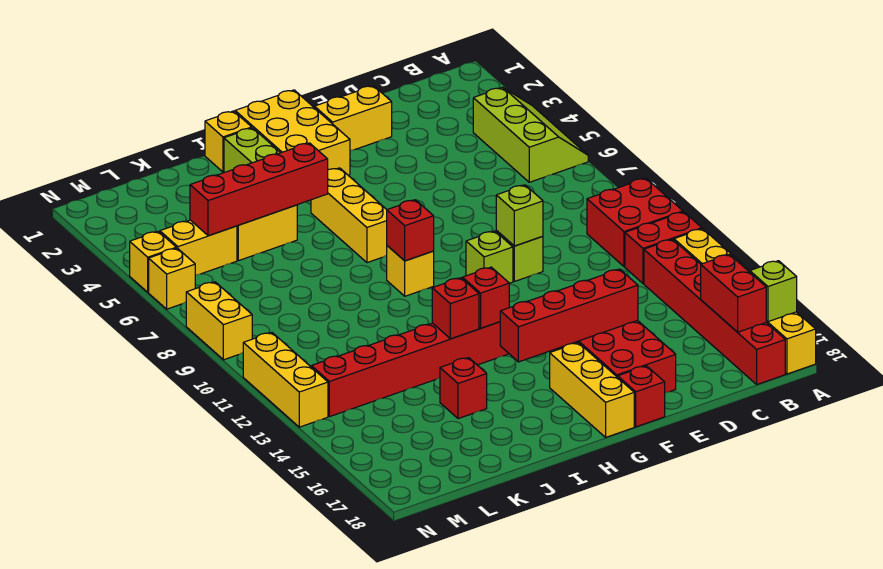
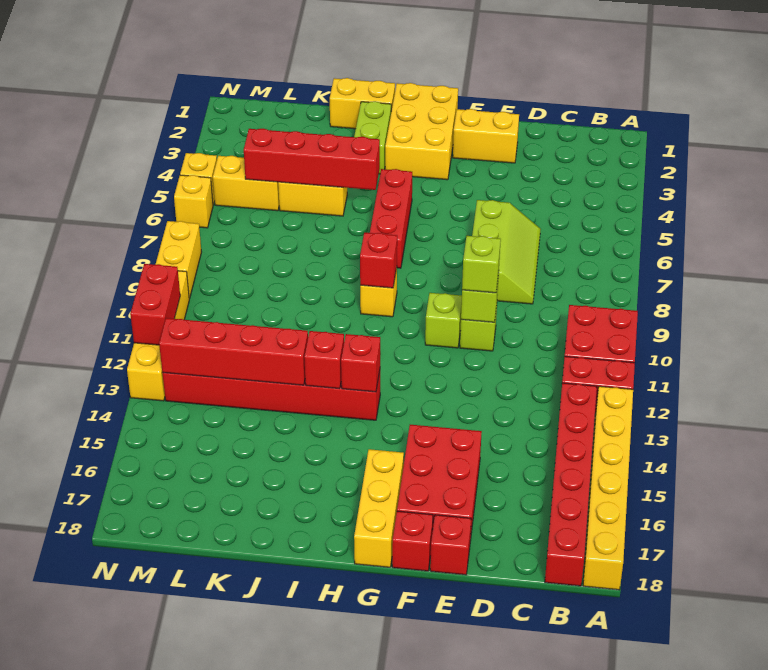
lime 2x3 slope [473,87,588,182] -> lime 2x3 slope moved to [472,200,541,304]
lime 1x1 brick [750,261,797,322] -> lime 1x1 brick moved to [462,236,501,293]
red 1x2 brick [701,254,766,332] -> red 1x2 brick moved to [130,264,180,345]
red 1x4 brick [500,269,638,362] -> red 1x4 brick moved to [159,318,308,385]
yellow 1x3 brick [311,168,387,263] -> red 1x3 brick [370,169,412,268]
yellow 1x1 brick [205,111,252,172] -> yellow 1x2 brick [330,78,395,129]
red 1x1 brick [440,358,487,419] -> red 1x1 brick moved to [430,515,471,575]
yellow 1x3 brick [243,333,328,427] -> yellow 1x4 brick [127,271,189,401]

